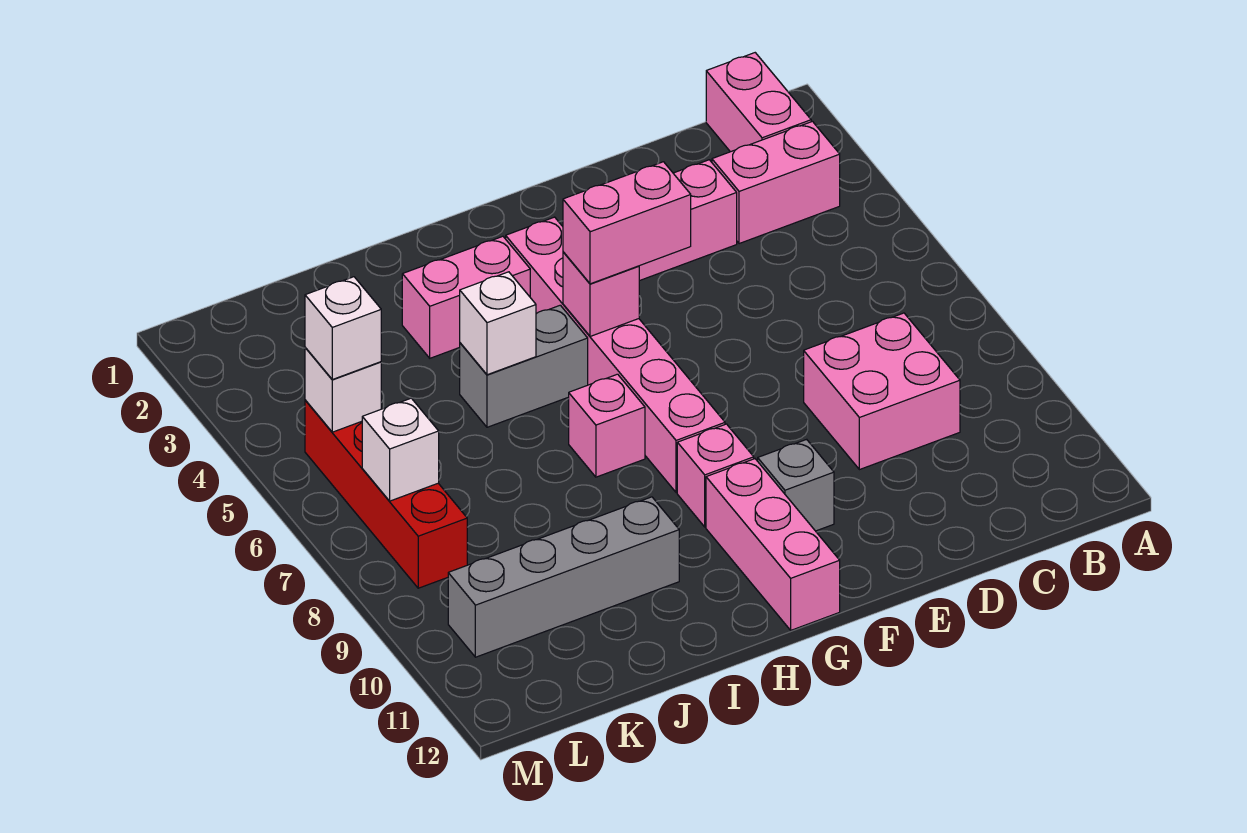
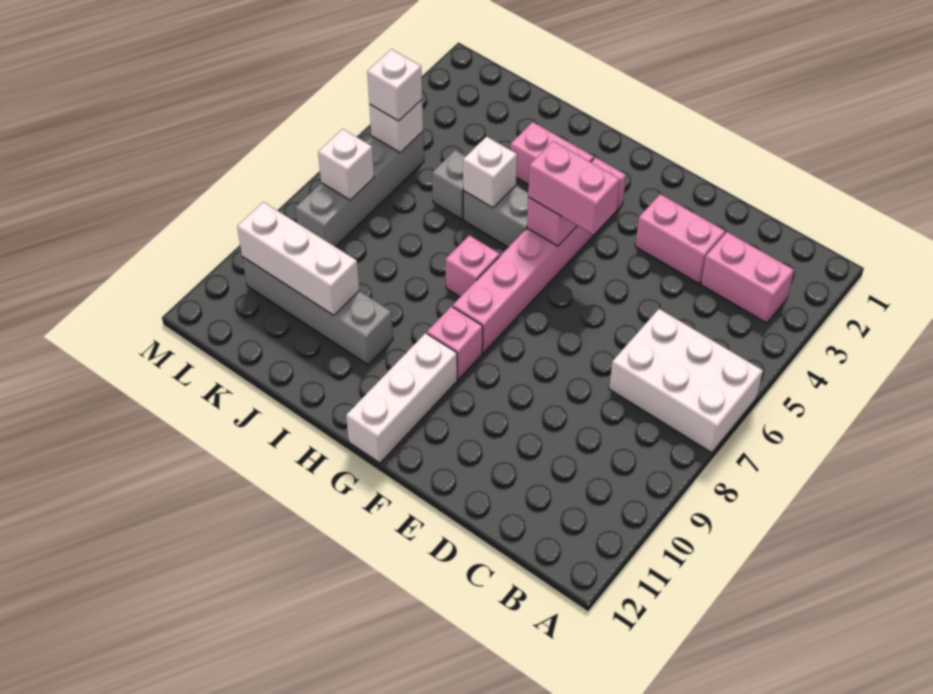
none -> white 2x3 brick [609,309,763,453]
pink 1x2 brick [706,53,811,152] -> none
pink 2x2 brick [804,313,960,470] -> none
grey 1x1 brick [758,439,834,531] -> grey 1x1 brick moved to [432,150,466,219]
pink 1x3 brick [706,459,840,630] -> white 1x3 brick [346,333,457,463]
none -> white 1x3 brick [237,202,359,315]
red 1x4 brick [305,400,467,588] -> grey 1x4 brick [295,132,424,247]

